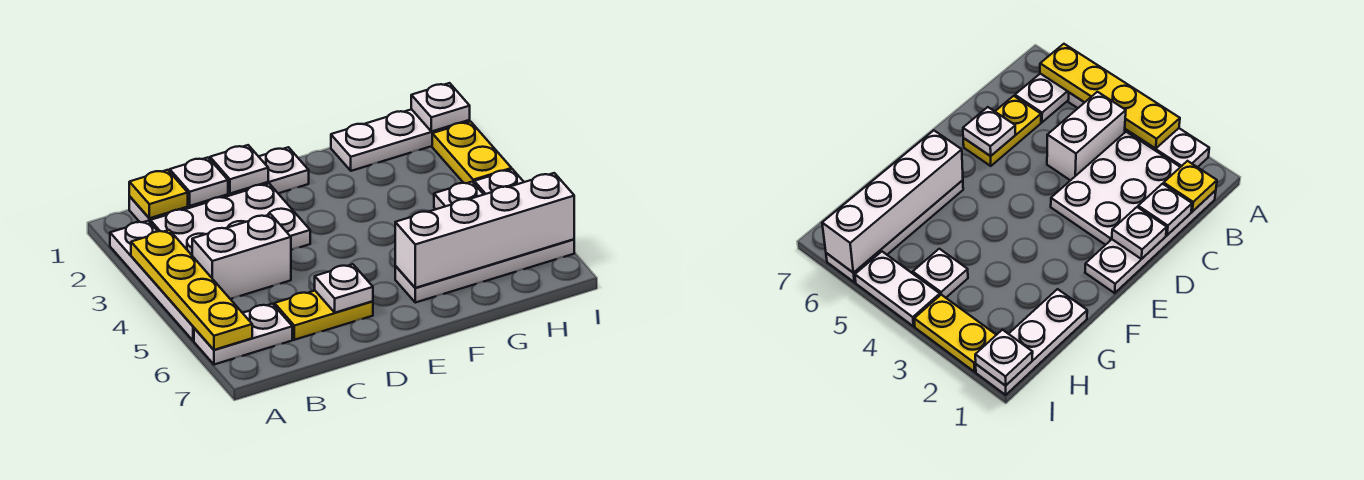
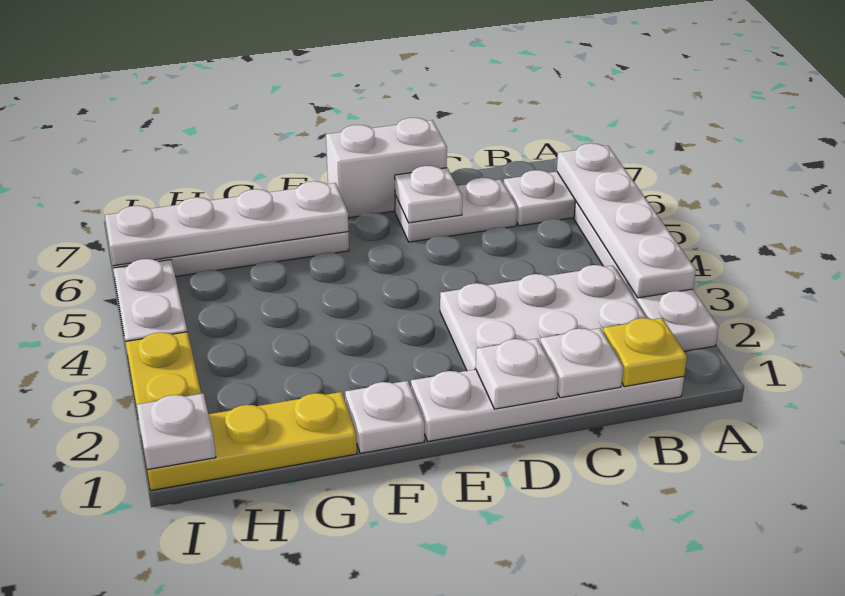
yellow 1x4 plate [131,230,252,350] -> white 1x4 plate [557,143,696,298]
white 1x2 brick [192,214,291,299] -> white 1x2 brick moved to [326,118,447,218]
yellow 1x2 plate [274,291,373,340] -> white 1x2 plate [395,178,517,242]
white 1x4 brick [395,173,574,288] -> white 1x4 plate [105,181,348,266]
white 1x3 plate [331,109,470,171] -> yellow 1x3 plate [141,392,357,491]
white 1x1 plate [434,182,484,209] -> white 1x1 plate moved to [345,381,424,453]

